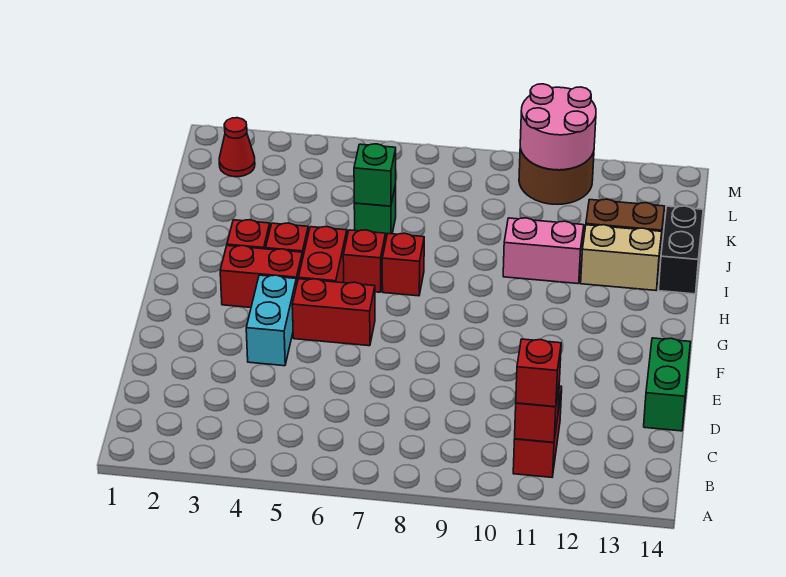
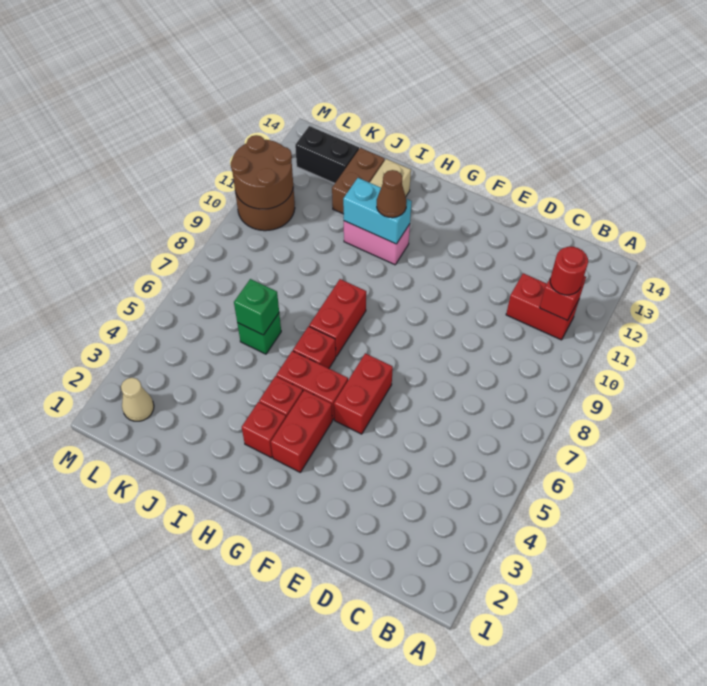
red 1x1 brick [516,339,561,407] -> red 1x1 round brick [550,247,588,295]
green 1x2 brick [644,338,690,431] -> none
cyan 1x2 brick [246,275,296,366] -> cyan 1x2 brick moved to [343,178,412,244]
red 1x1 brick [382,233,424,296] -> red 1x2 brick [309,279,366,356]
none -> brown 1x1 cone [377,170,407,218]
pink 1x2 brick [503,218,584,284] -> pink 1x2 brick turned to [344,221,410,265]
black 1x2 brick [659,206,703,294] -> black 1x2 brick moved to [295,126,359,183]
red 1x1 cone [219,118,255,177] -> tan 1x1 cone [121,378,154,421]
pink 2x2 round brick [520,84,596,170] -> brown 2x2 round brick [231,135,293,209]

